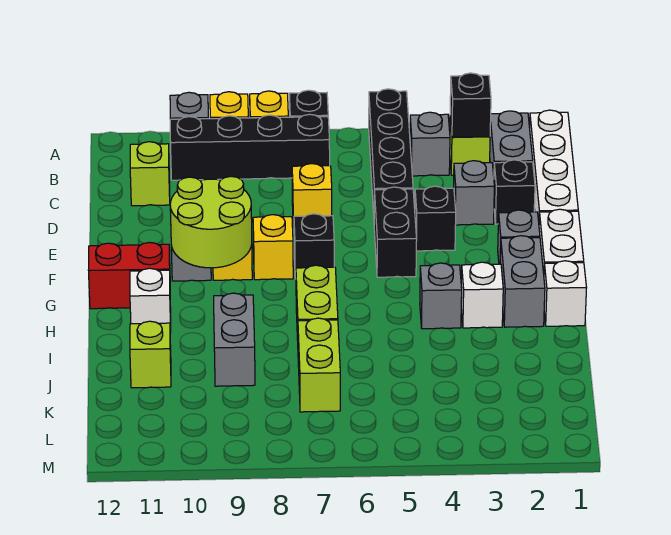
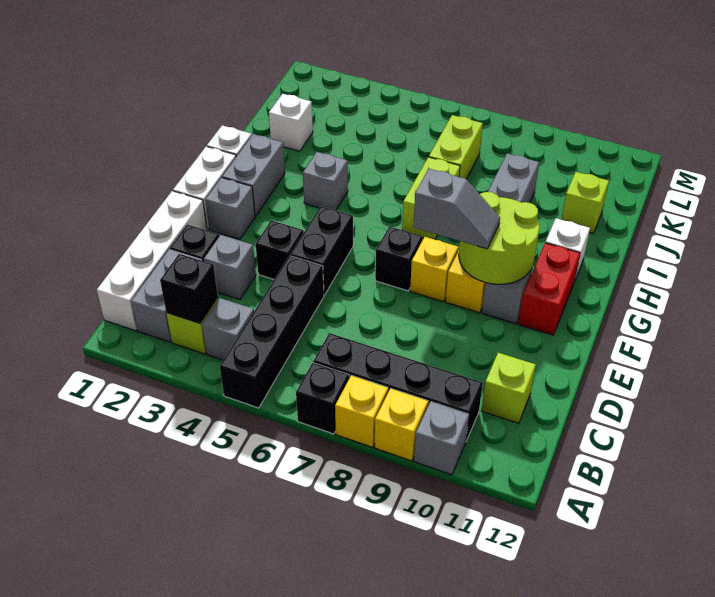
yellow 1x1 brick [292,164,332,228] -> none
none -> grey 1x2 slope [413,169,500,249]
red 1x2 brick [88,242,170,309] -> red 1x2 brick turned to [518,243,580,335]
white 1x1 brick [461,262,503,328] -> white 1x1 brick moved to [269,94,313,151]

